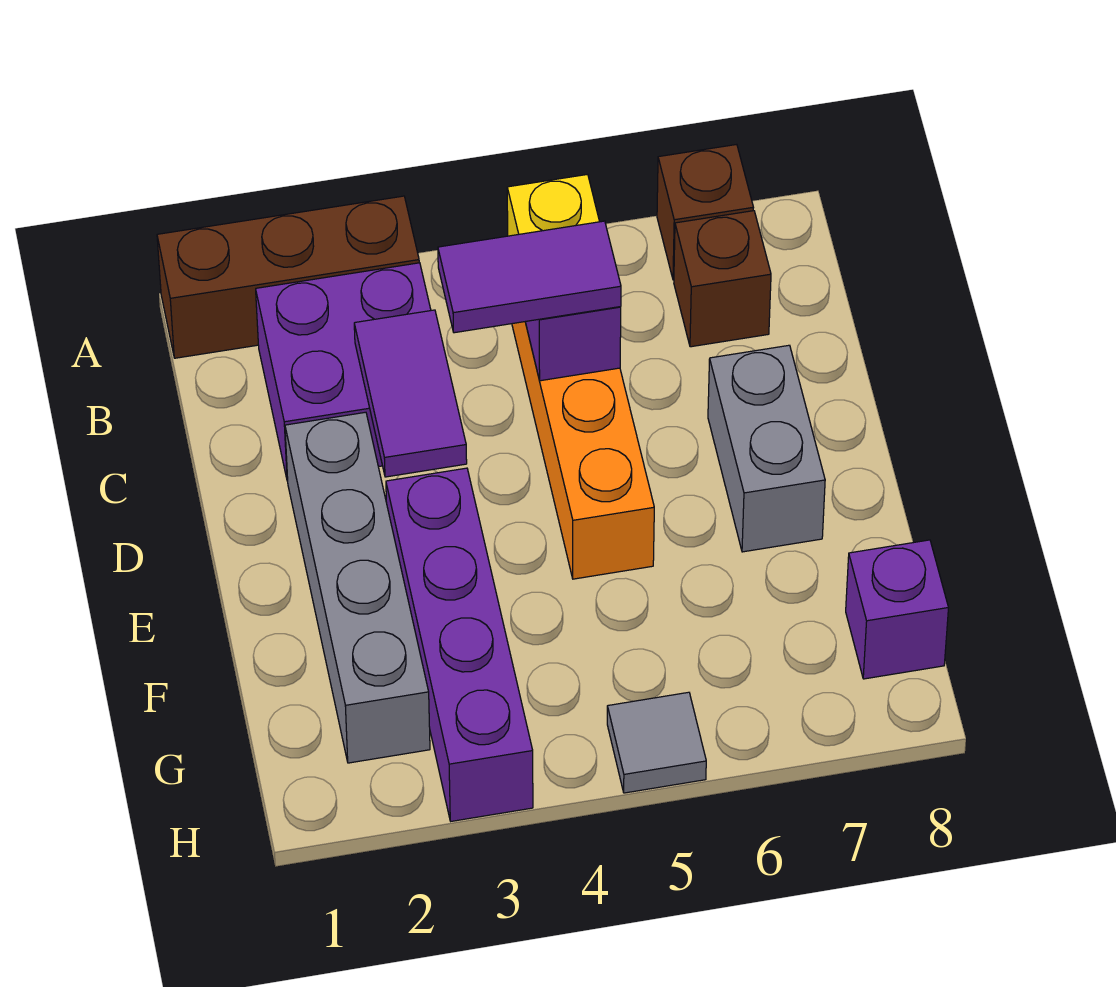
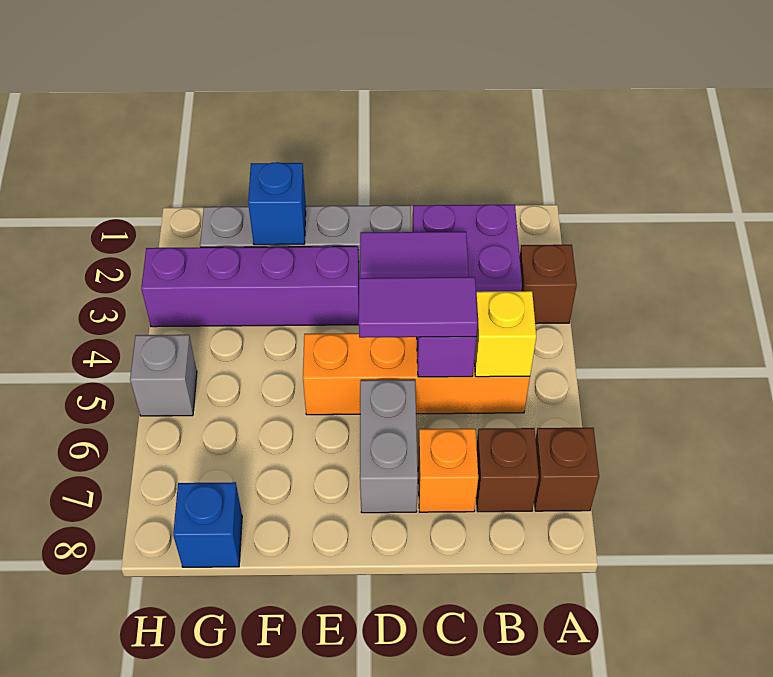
brown 1x3 brick [157,196,419,358] -> brown 1x1 brick [520,245,577,324]
purple 1x2 tile [438,221,621,333] -> purple 1x2 tile turned to [359,277,478,338]
none -> orange 1x1 brick [418,429,478,512]
grey 1x2 brick [708,345,825,552] -> grey 1x2 brick turned to [360,380,418,513]
none -> blue 1x1 brick [248,162,306,245]
purple 1x1 brick [846,540,948,679] -> blue 1x1 brick [173,482,242,567]
grey 1x1 tile [607,692,706,793] -> grey 1x1 brick [130,335,197,416]

